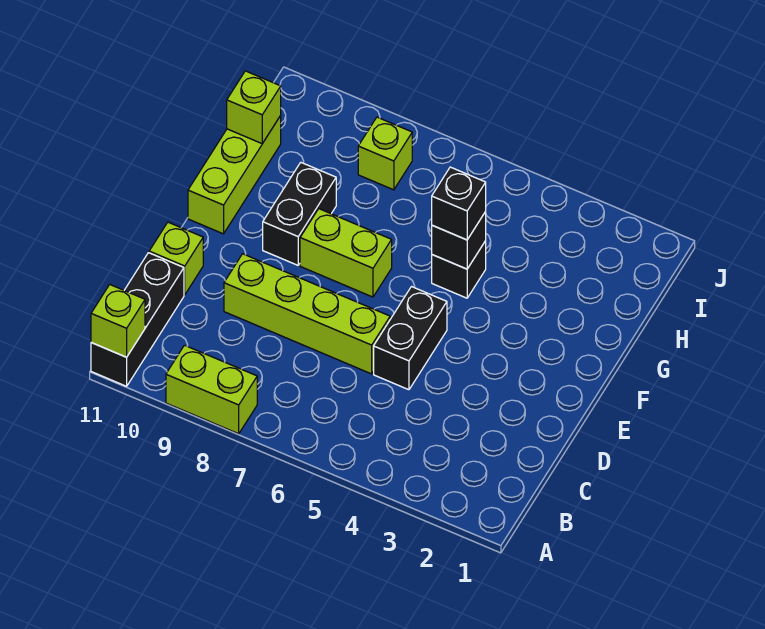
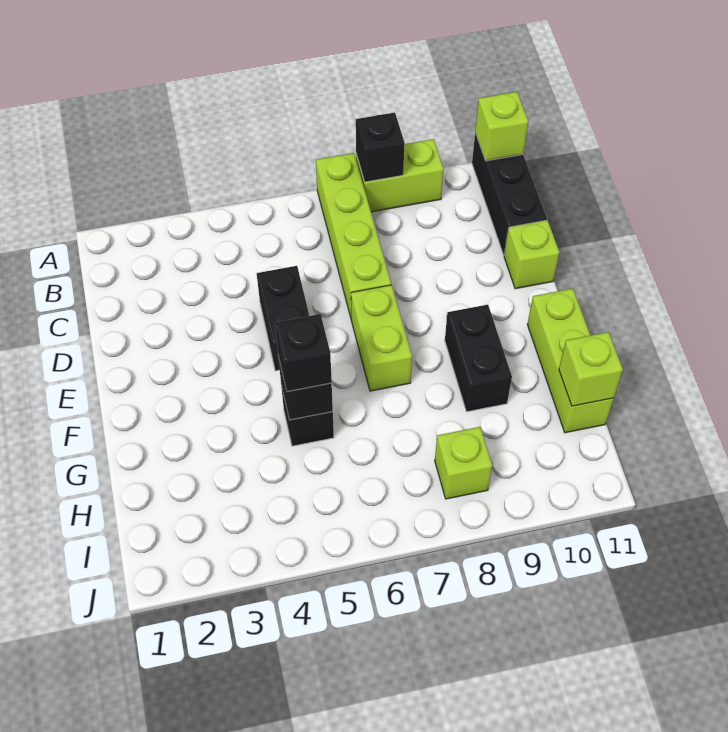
none -> black 1x1 brick [356,113,405,182]
lime 1x4 brick [224,254,390,374] -> lime 1x4 brick turned to [316,153,391,317]
lime 1x2 brick [300,209,392,297] -> lime 1x2 brick turned to [351,285,412,391]

